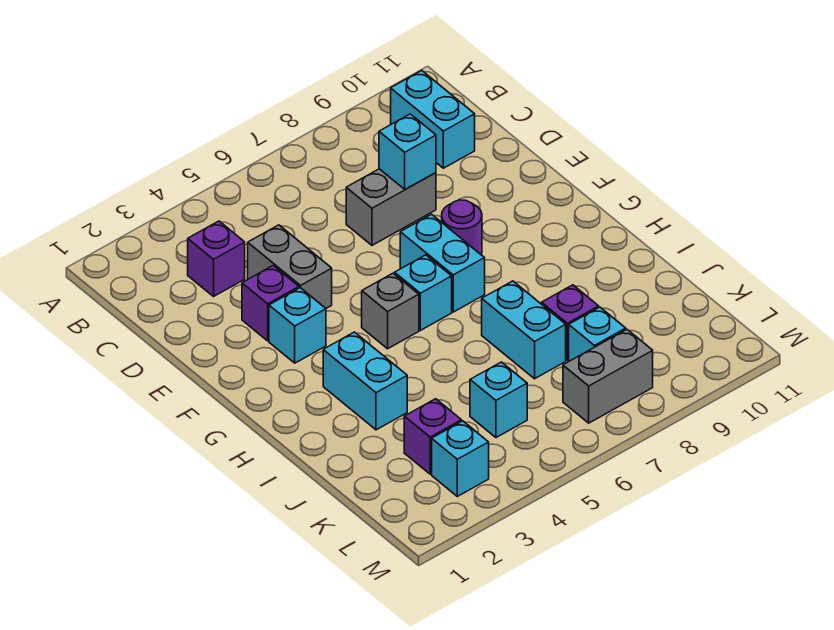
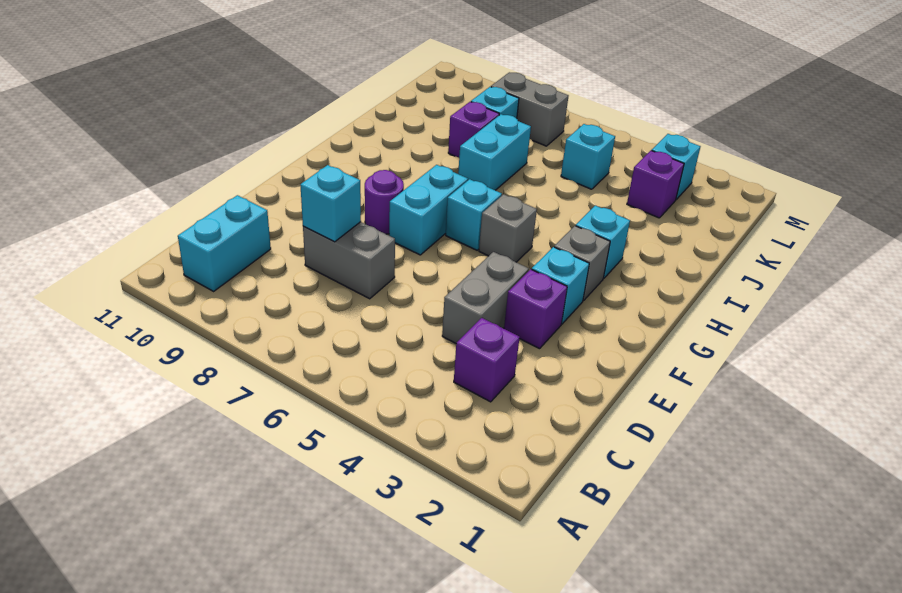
none -> grey 1x1 brick [554,226,610,301]
cyan 1x2 brick [323,332,407,430] -> cyan 1x1 brick [576,206,630,278]

